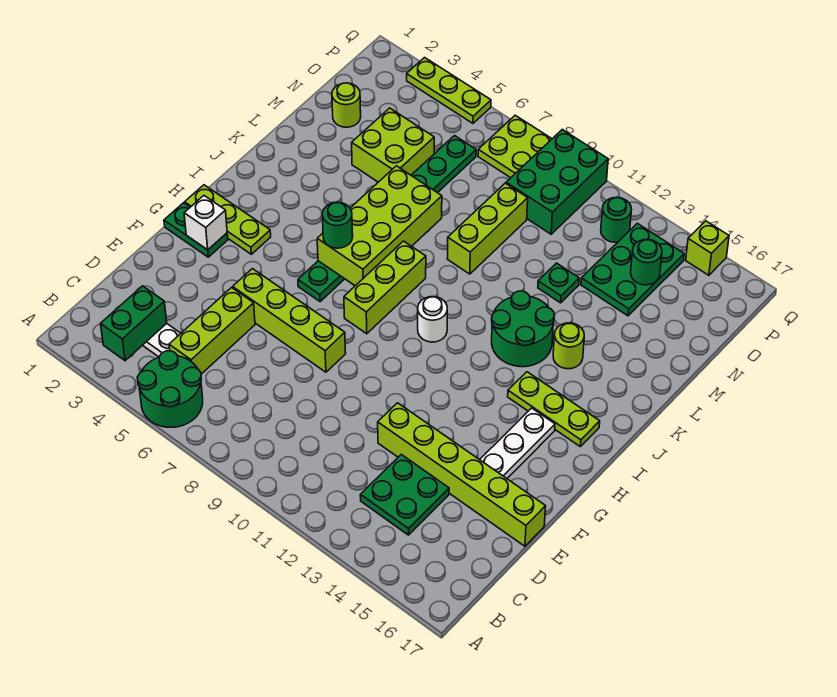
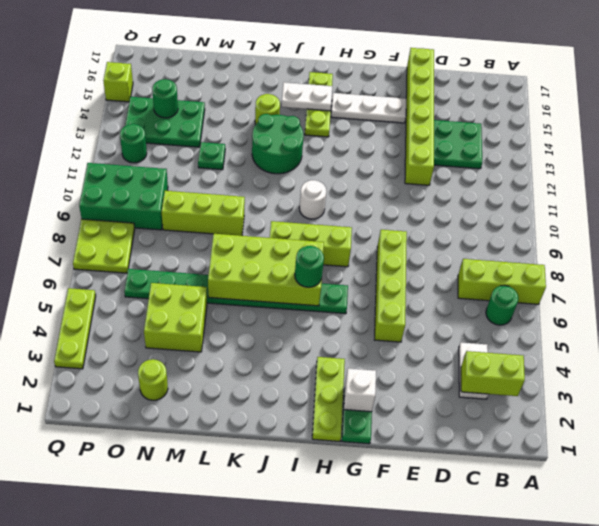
green 2x2 round brick [137,351,203,427] -> green 1x1 round brick [486,285,518,325]
green 1x2 brick [101,286,167,361] -> lime 1x2 brick [461,351,525,396]
lime 1x3 brick [169,288,255,374] -> lime 1x3 brick moved to [458,259,546,304]
none -> white 1x2 plate [282,82,332,111]

